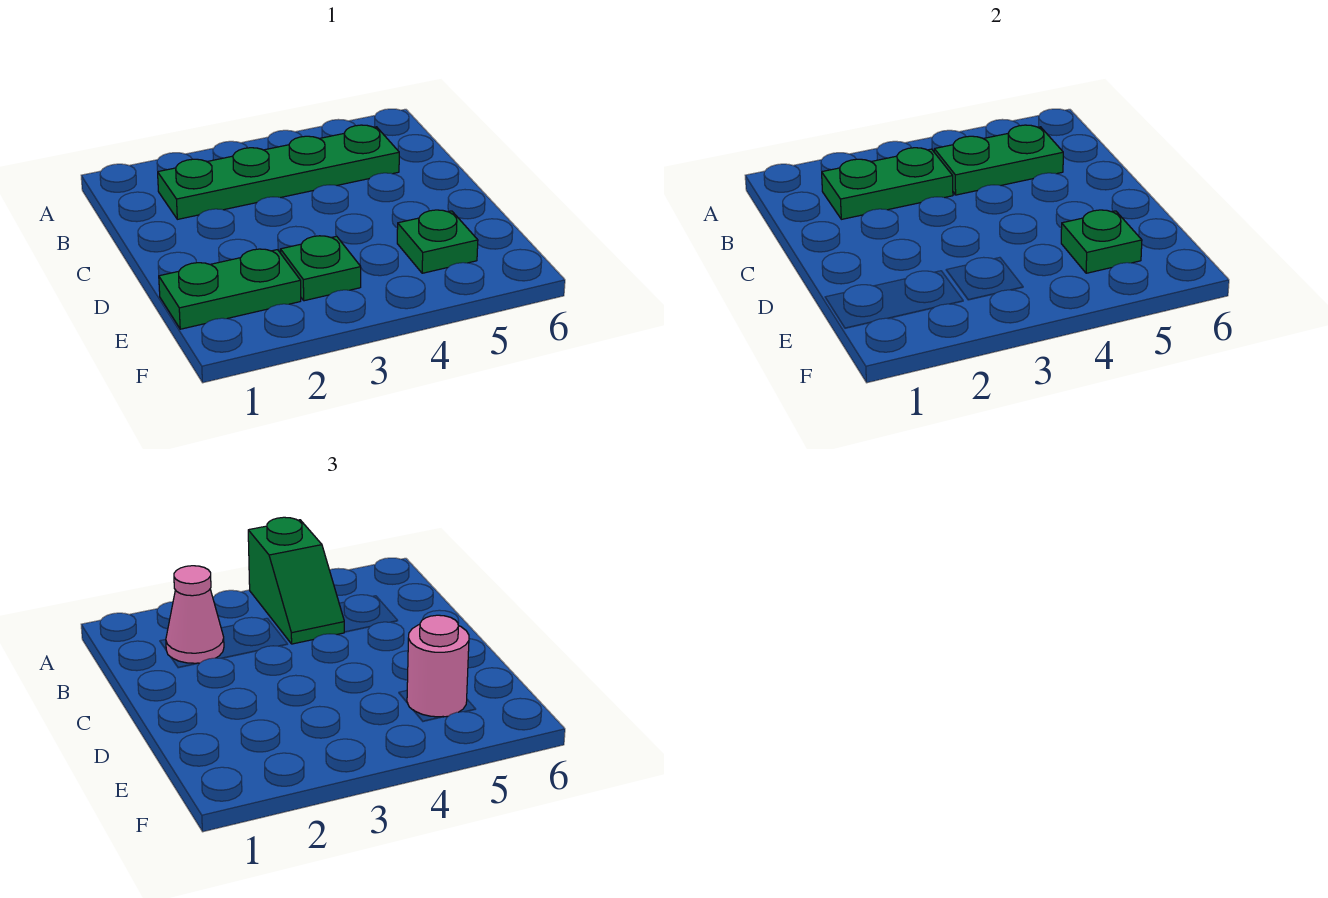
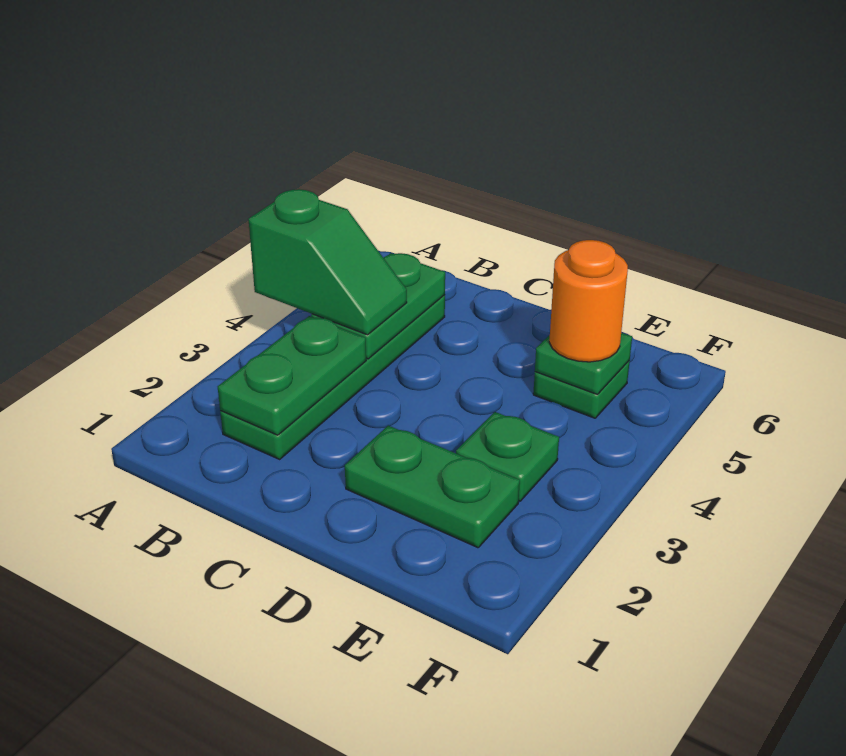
pink 1x1 cone [166,566,224,663] -> none
green 1x2 plate [159,249,301,329] -> green 1x2 plate turned to [345,426,520,548]
pink 1x1 round brick [407,615,469,717] -> orange 1x1 round brick [549,240,628,362]

